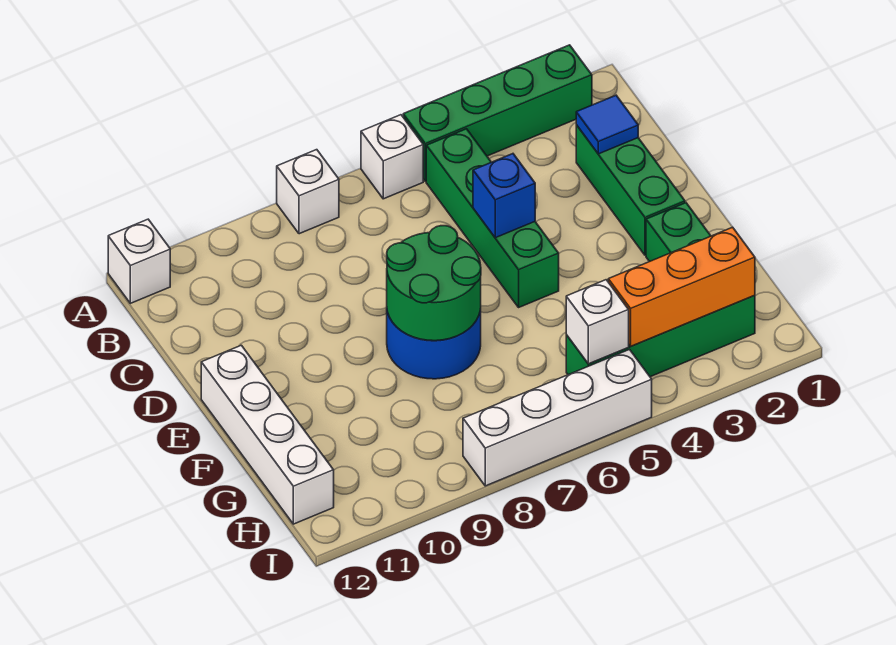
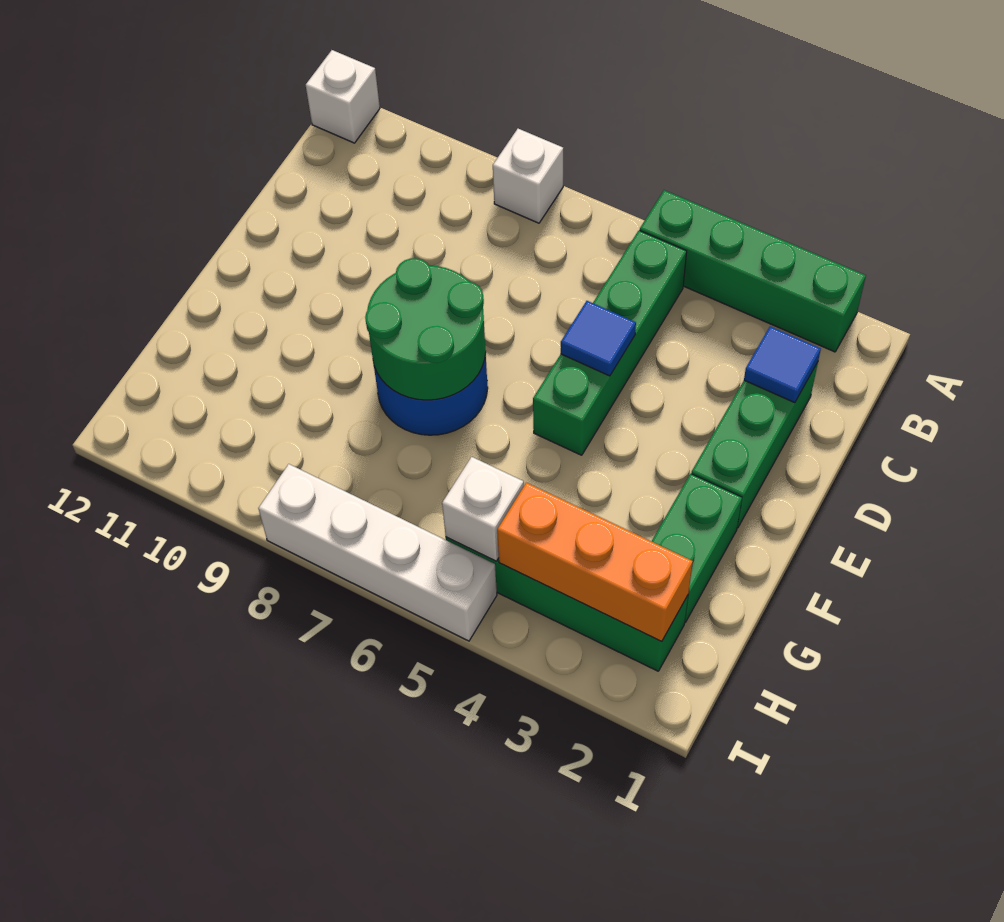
white 1x1 brick [361,115,423,199] -> none
blue 1x1 brick [473,154,535,238] -> blue 1x1 tile [561,301,636,376]
white 1x4 brick [201,345,334,524] -> none

